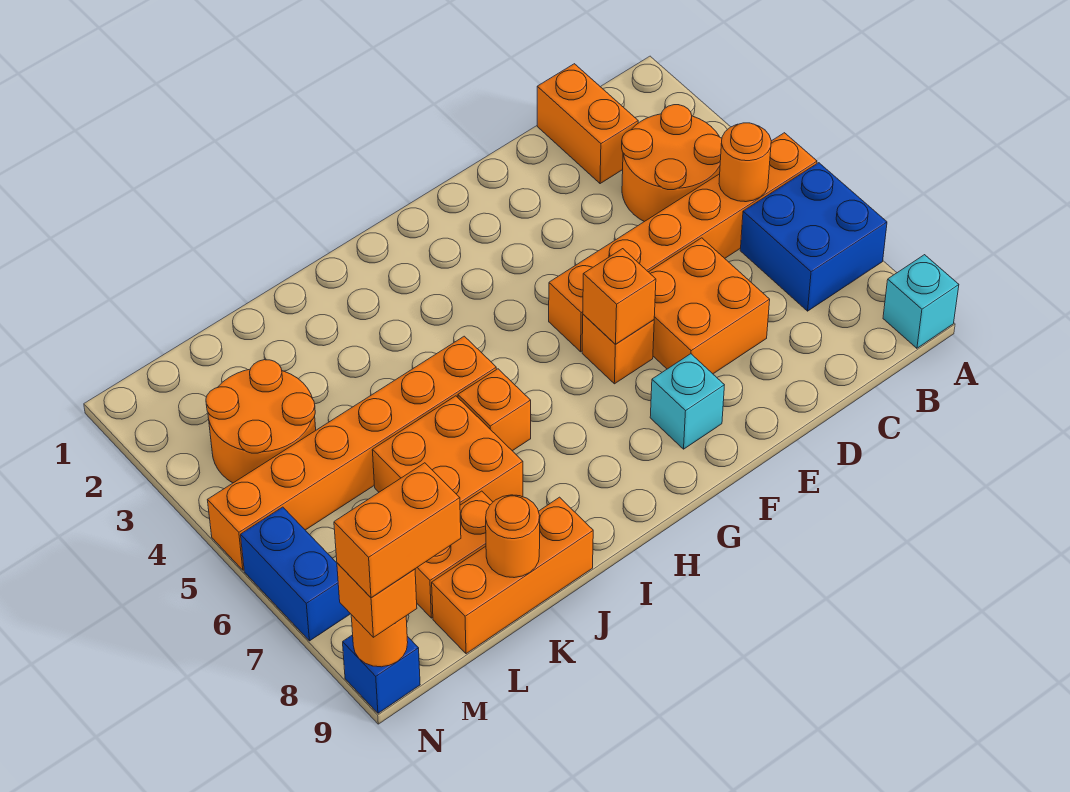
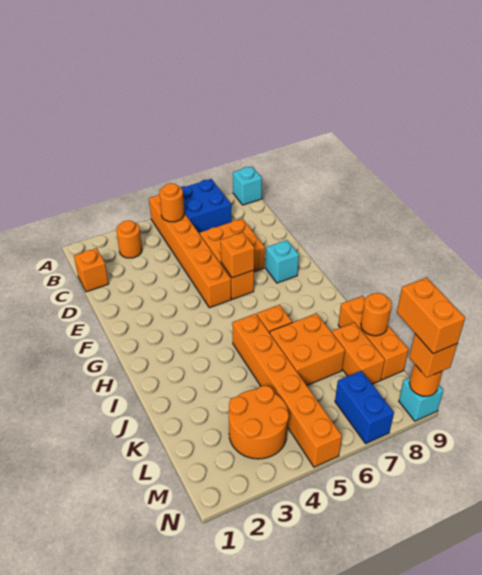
orange 2x2 round brick [622,105,722,222] -> orange 1x1 round brick [116,220,142,258]
orange 1x2 brick [537,64,638,184] -> orange 1x1 brick [74,248,109,292]
blue 1x2 brick [241,507,350,641] -> blue 1x2 brick turned to [335,371,394,443]
blue 1x1 brick [343,635,420,713] -> cyan 1x1 brick [399,377,443,421]

